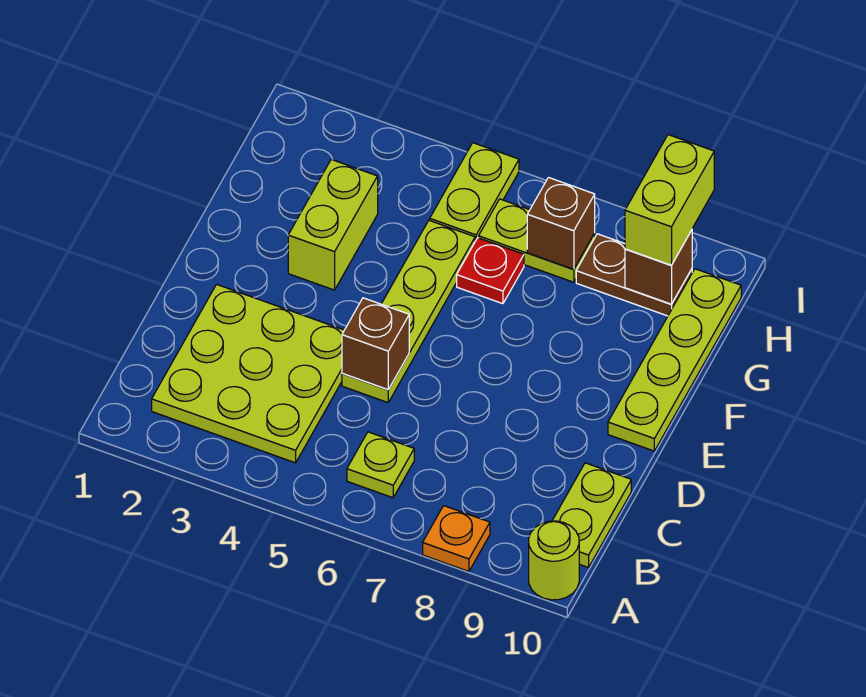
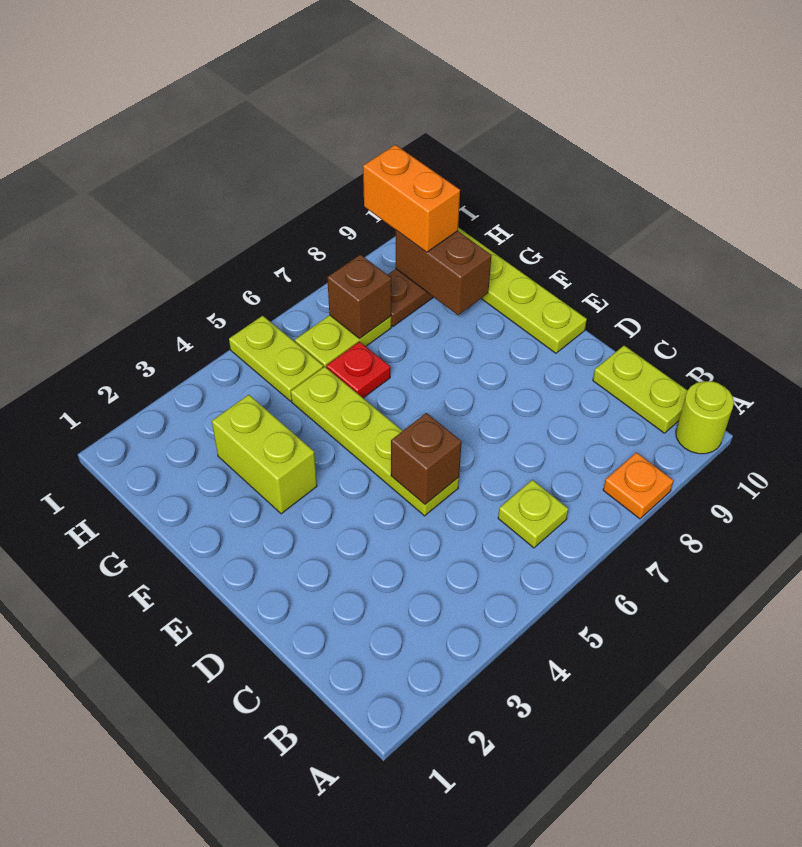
lime 3x3 plate [152,284,344,463] -> none
brown 1x1 brick [625,230,692,304] -> brown 1x2 brick [396,230,492,315]
lime 1x2 brick [625,135,714,265] -> orange 1x2 brick [363,145,460,252]

